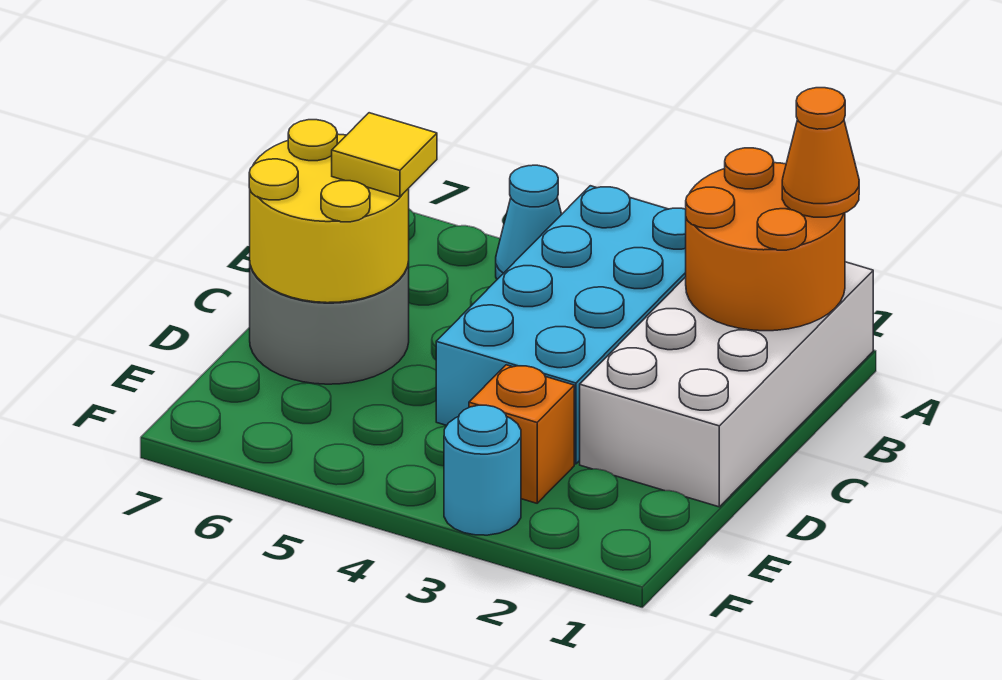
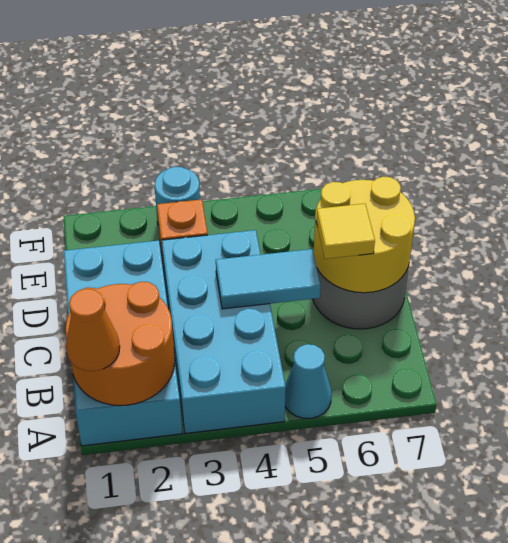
white 2x4 brick [580,262,873,507] -> cyan 2x4 brick [64,240,182,446]
none -> cyan 1x2 tile [216,249,321,309]

